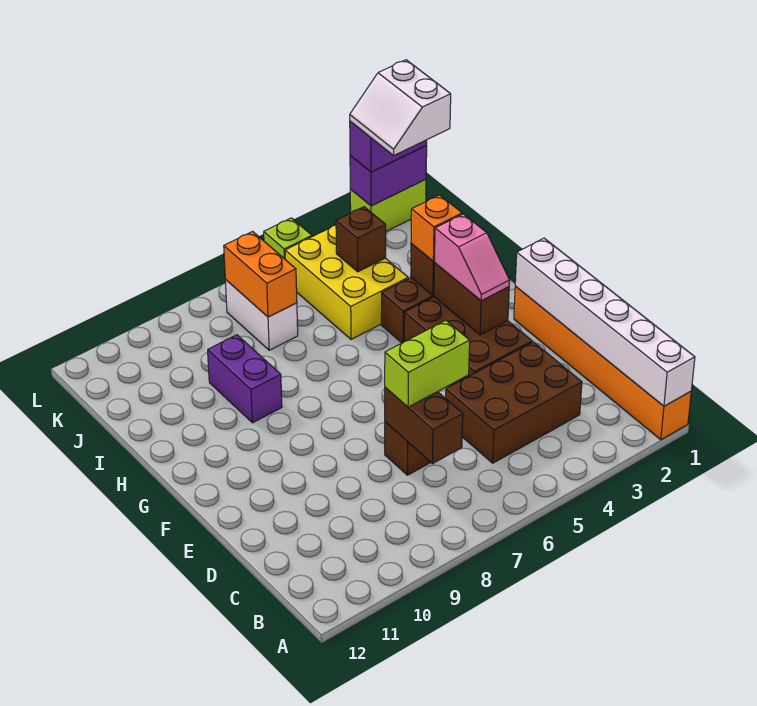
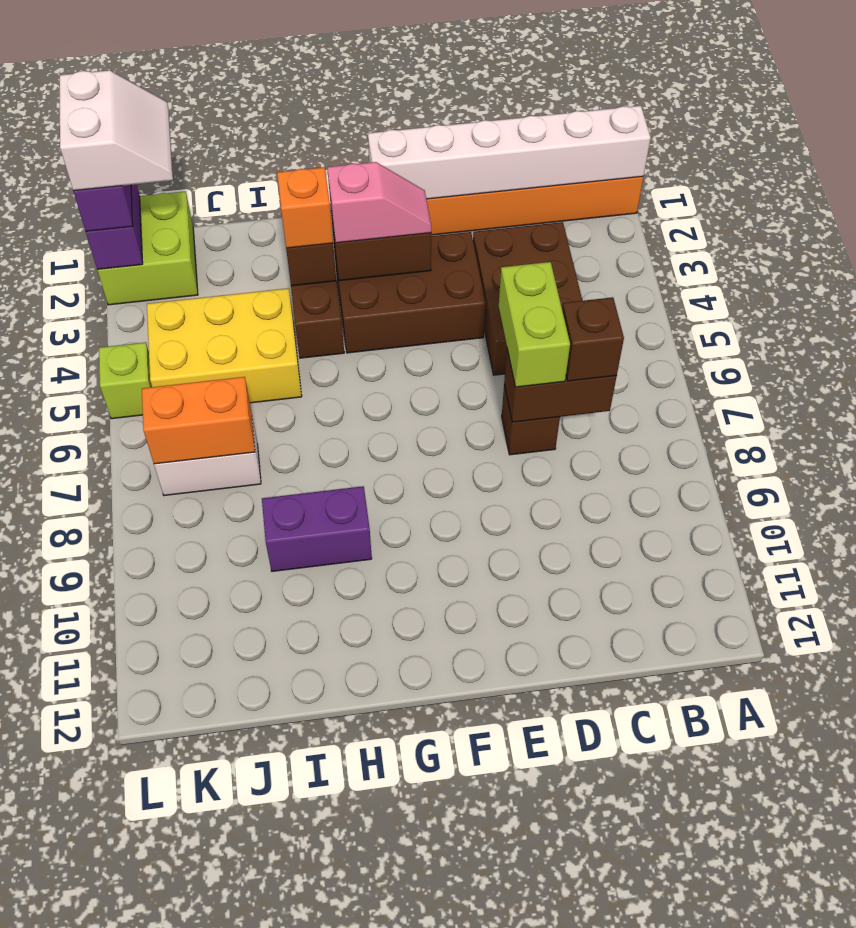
brown 1x1 brick [336,207,386,272] -> brown 1x1 brick moved to [562,297,624,381]
white 2x2 slope [350,60,451,155] -> white 2x2 slope turned to [60,70,173,191]
lime 1x2 brick [350,179,426,231] -> lime 2x2 brick [97,191,198,305]

